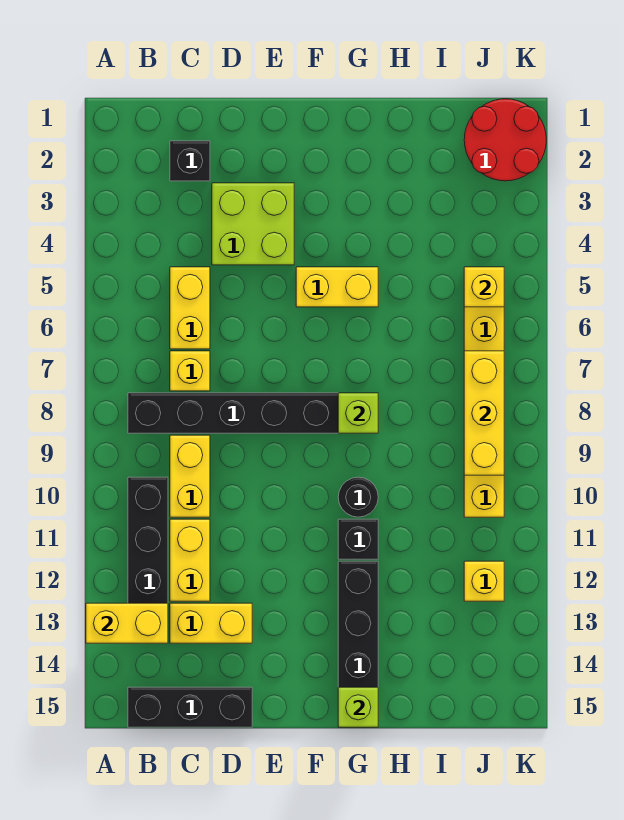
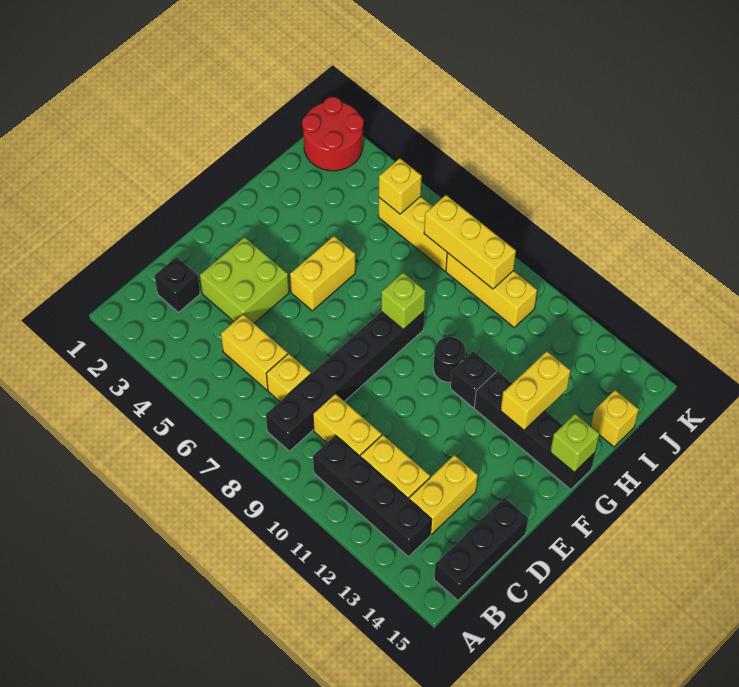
yellow 1x2 brick [86,603,168,643] -> yellow 1x2 brick moved to [501,351,571,430]
yellow 1x1 brick [464,561,504,601] -> yellow 1x1 brick moved to [591,390,639,447]

